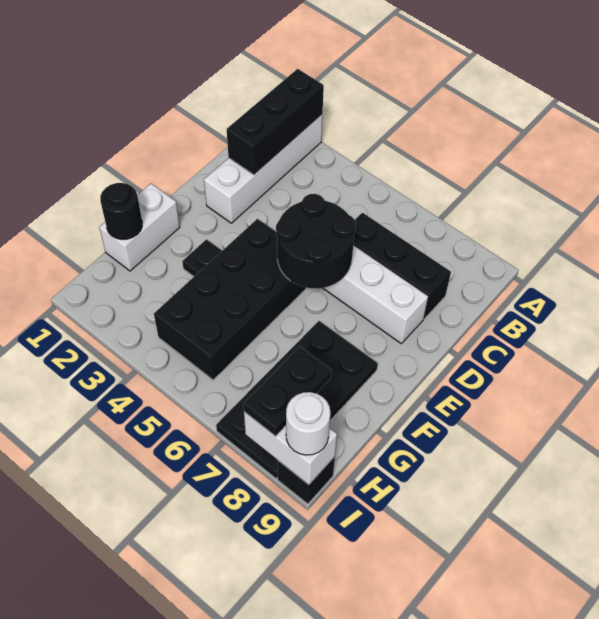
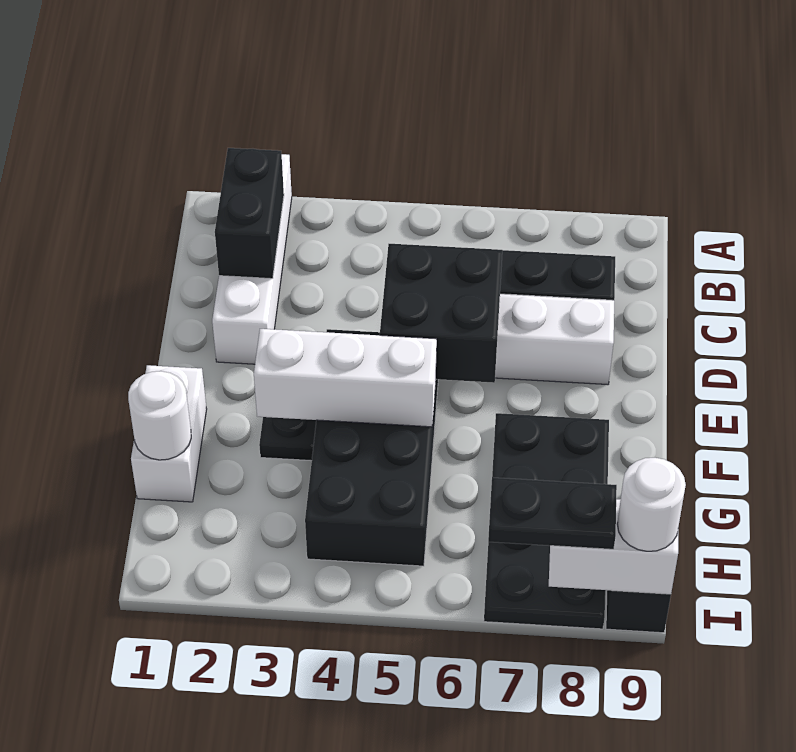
black 1x3 brick [227,69,324,175] -> black 1x2 brick [215,148,284,279]
black 2x2 round brick [276,194,356,288] -> black 2x2 brick [380,244,502,383]
none -> white 1x3 brick [254,329,437,427]
black 1x1 round brick [100,183,142,239] -> white 1x1 round brick [128,371,191,460]
black 1x2 plate [243,347,332,436] -> black 1x2 plate turned to [488,477,617,549]

